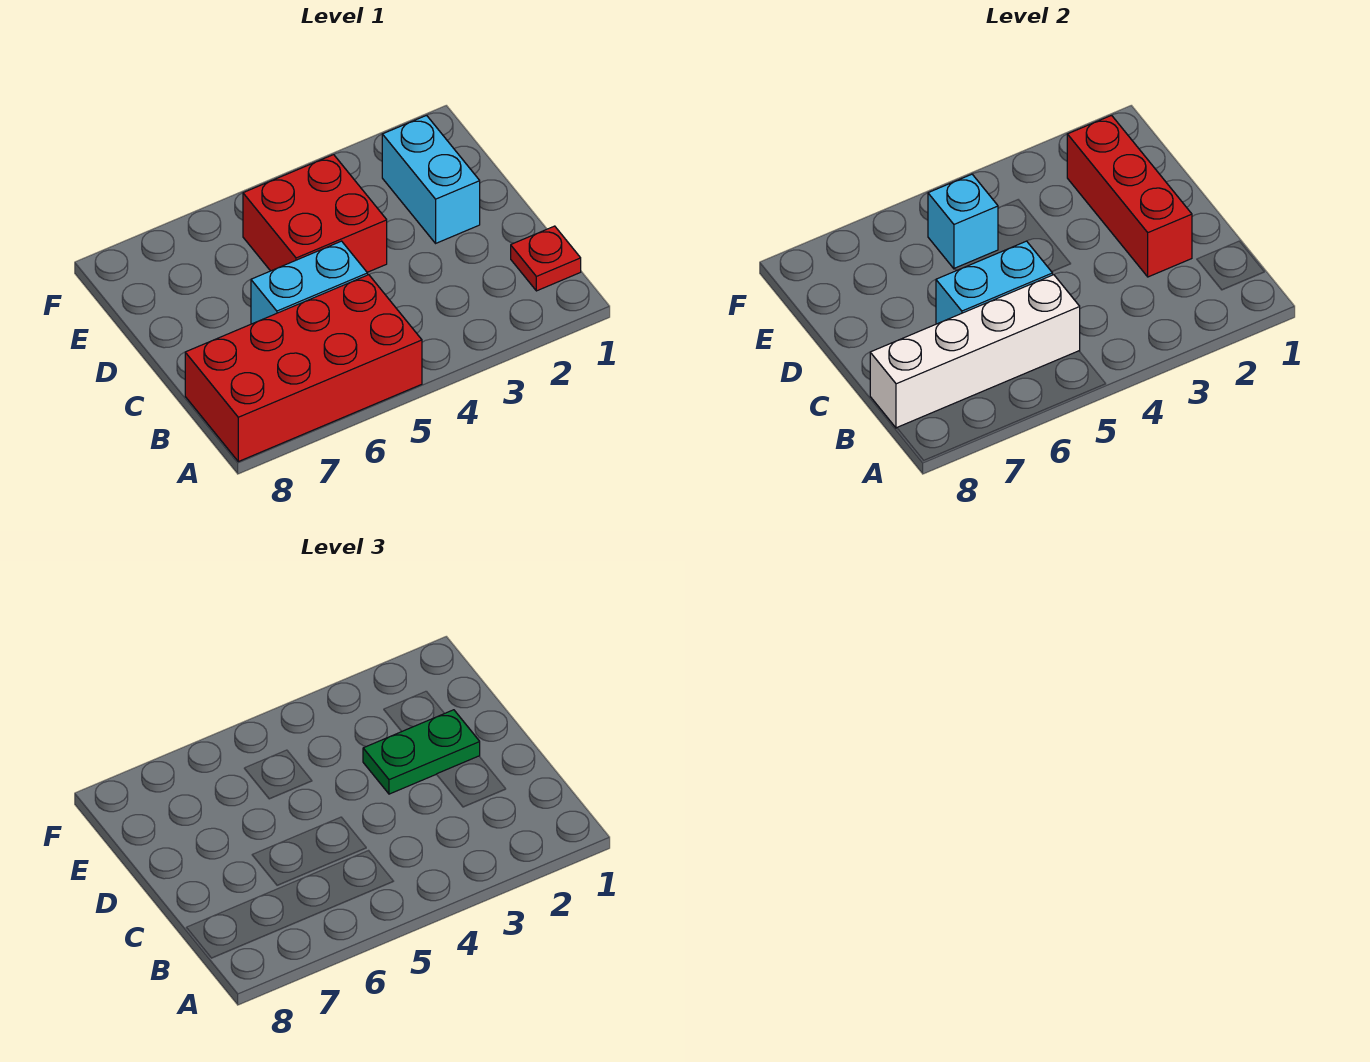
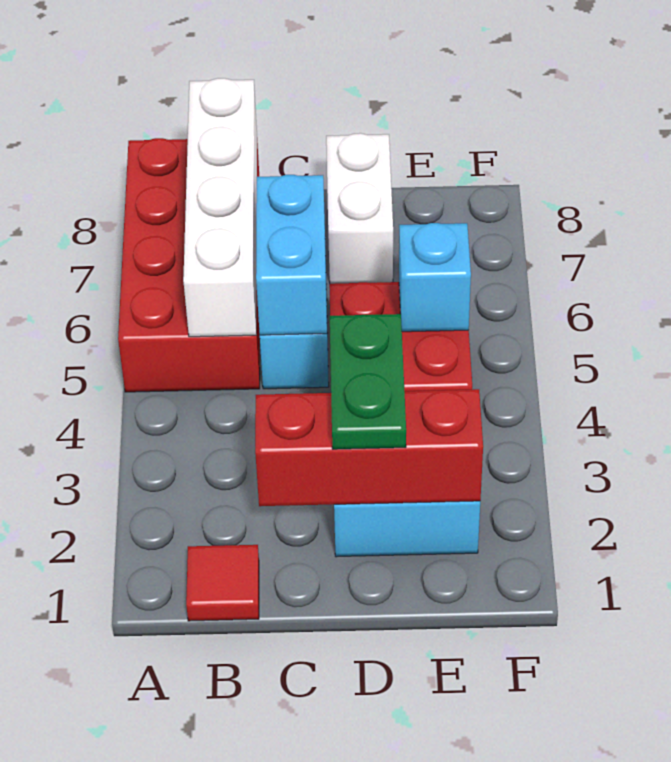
red 1x1 plate [511,226,581,291] -> red 1x1 tile [186,545,259,621]
none -> white 1x2 brick [326,133,393,284]

